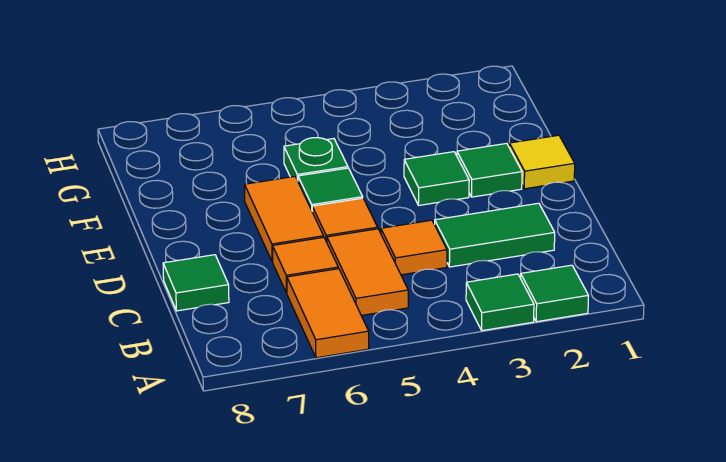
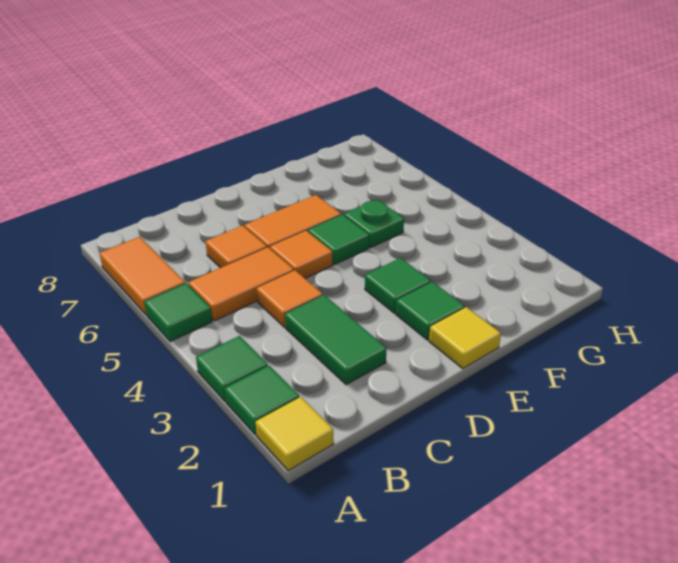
none -> yellow 1x1 tile [256,397,333,471]
orange 1x2 tile [287,269,369,358] -> orange 1x2 tile turned to [100,237,185,315]
green 1x1 tile [163,255,229,311] -> green 1x1 tile moved to [144,283,212,341]

